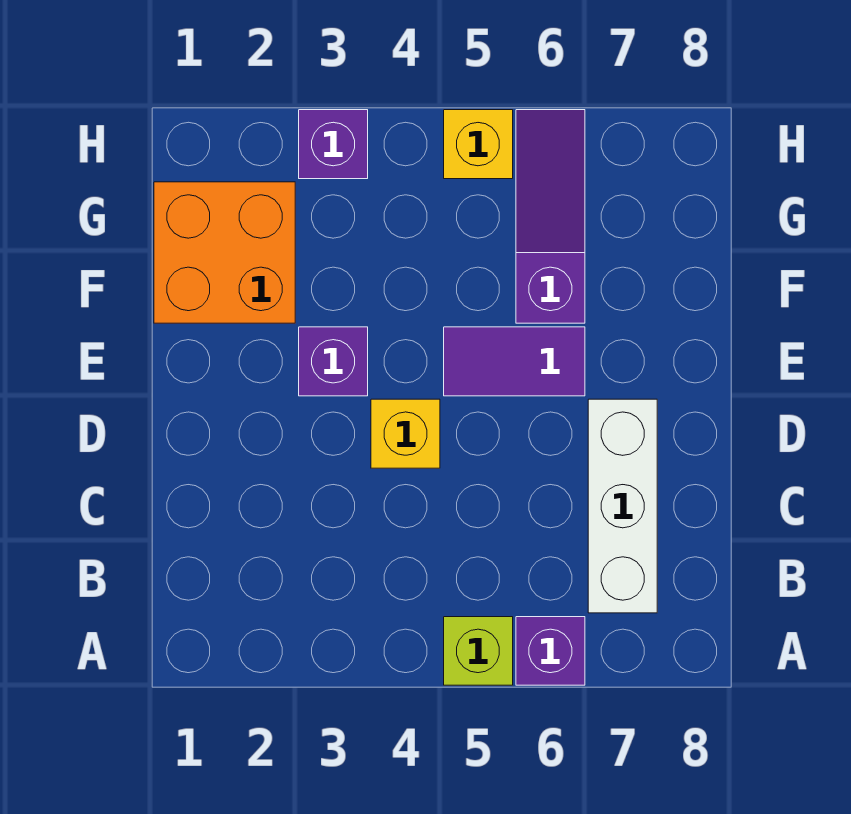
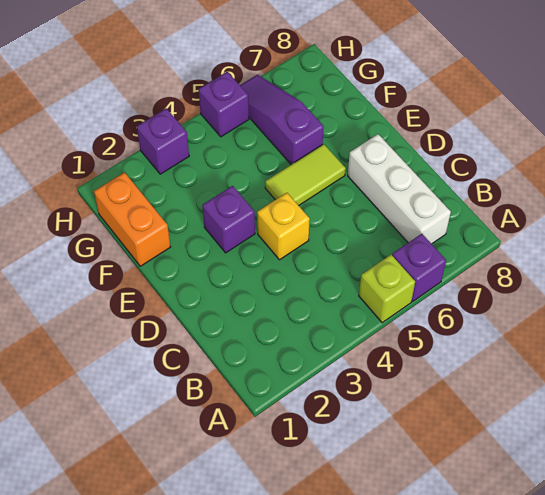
purple 1x2 tile [444,327,585,396] -> lime 1x2 tile [265,144,346,206]
orange 2x2 brick [154,182,295,323] -> orange 1x2 brick [94,172,170,266]
yellow 1x1 brick [444,110,513,179] -> purple 1x1 brick [199,72,249,137]

